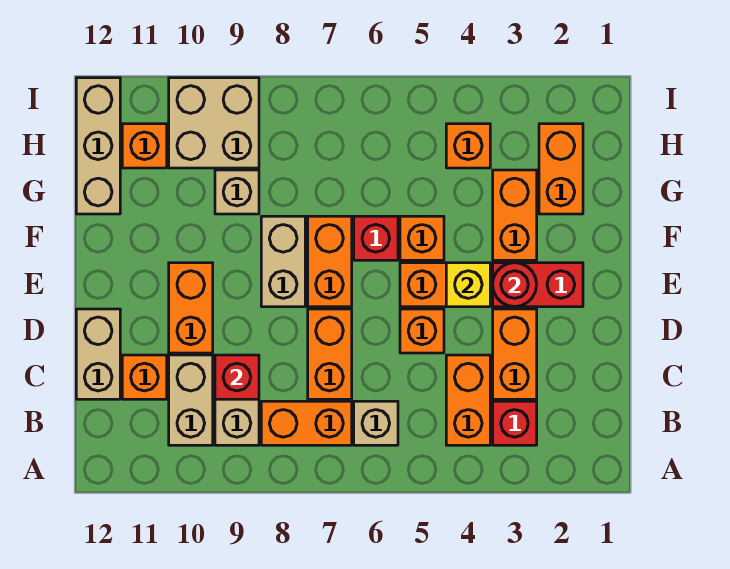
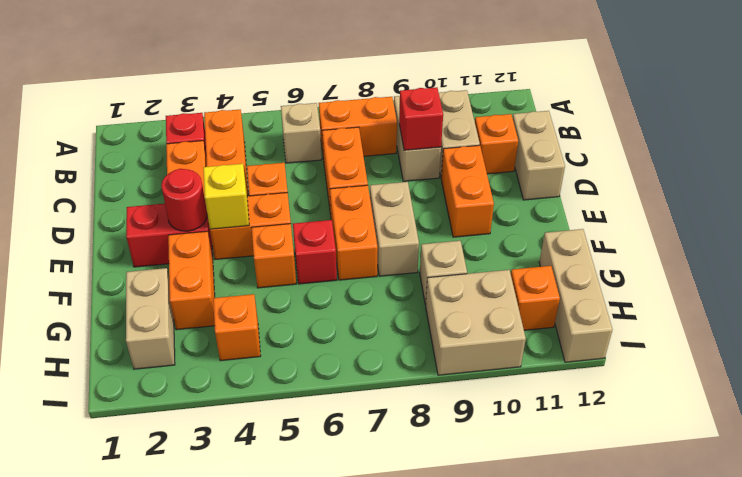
orange 1x2 brick [539,124,583,214] -> tan 1x2 brick [126,268,175,369]

